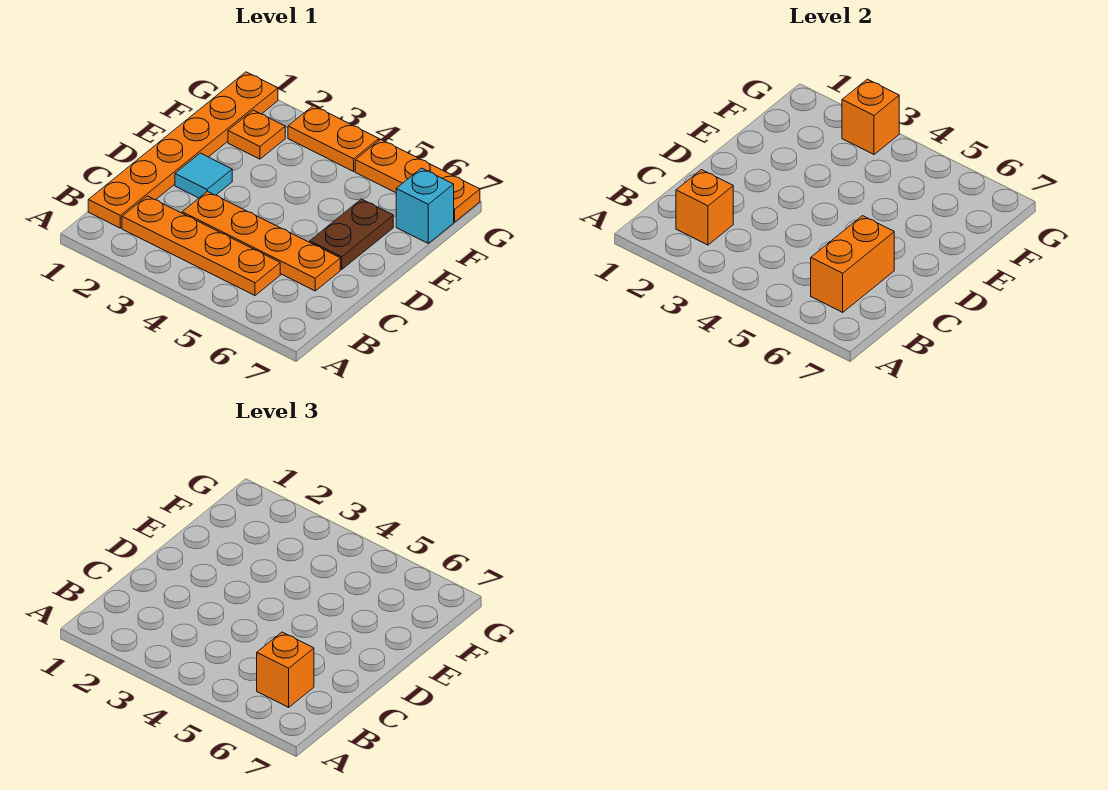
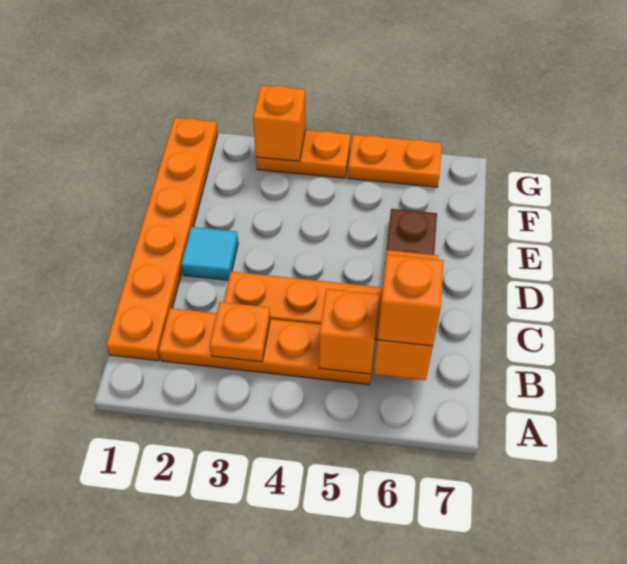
orange 1x1 brick [676,170,733,245] -> orange 1x1 brick moved to [319,289,379,374]
orange 1x1 plate [228,110,285,159] -> orange 1x1 plate moved to [210,302,270,362]
cyan 1x1 brick [396,168,454,243] -> none
orange 1x3 plate [355,139,480,222] -> orange 1x2 plate [348,134,442,187]

